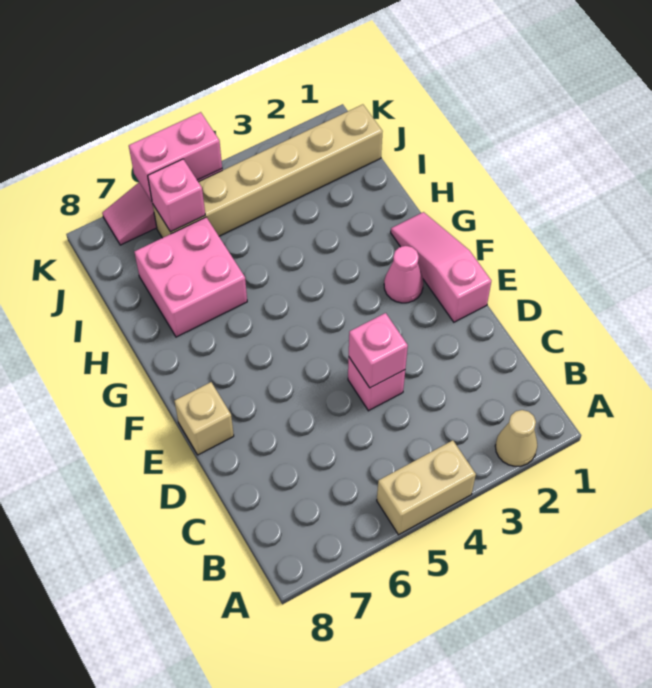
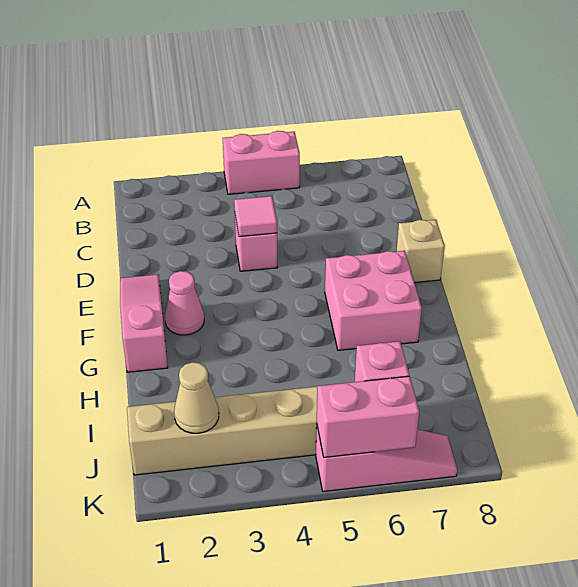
tan 1x1 cone [495,410,537,466] -> tan 1x1 cone moved to [174,362,219,433]
tan 1x2 brick [377,440,476,535] -> pink 1x2 brick [223,131,300,194]
pink 1x1 brick [349,313,408,388] -> pink 1x1 tile [234,196,277,237]
pink 1x3 slope [391,212,491,322] -> pink 1x3 slope turned to [120,275,168,372]
pink 2x2 brick [134,217,247,337] -> pink 2x2 brick moved to [325,251,422,350]

